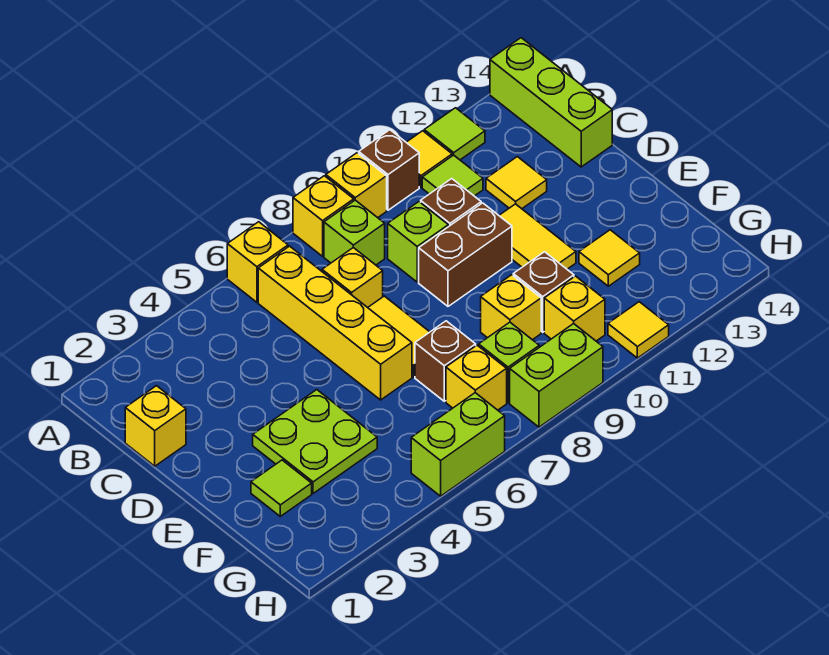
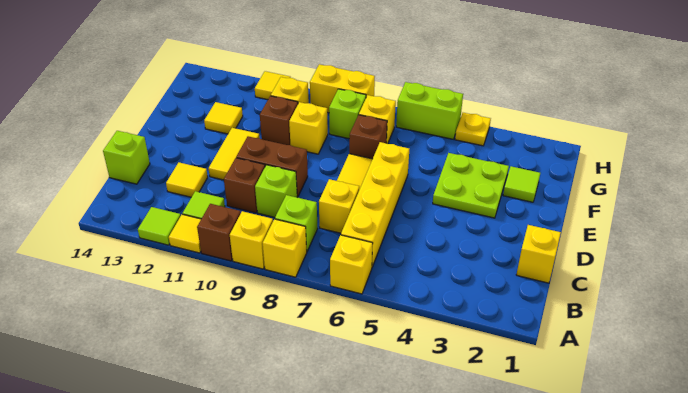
lime 1x3 brick [490,38,612,167] -> lime 1x1 brick [103,131,150,184]
none -> yellow 1x1 plate [455,113,491,146]
lime 1x2 brick [510,324,603,427] -> yellow 1x2 brick [310,64,375,113]

